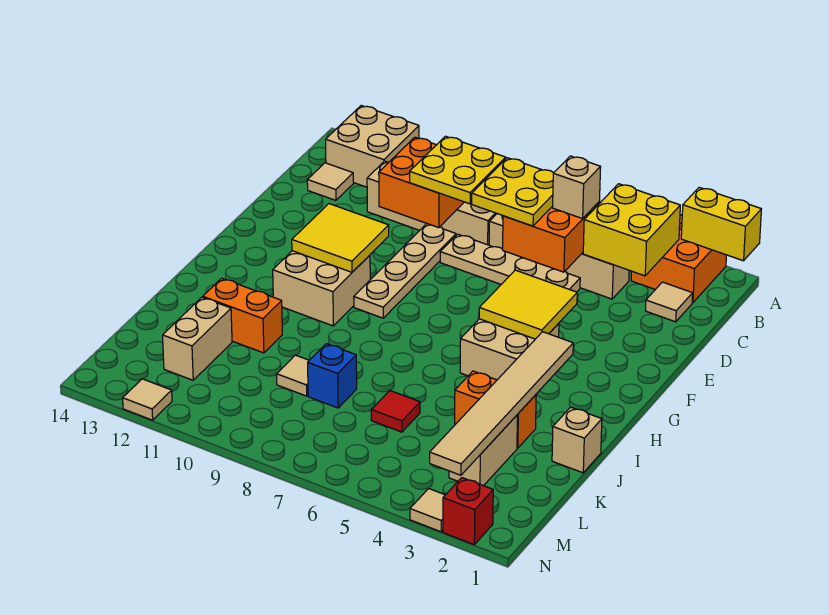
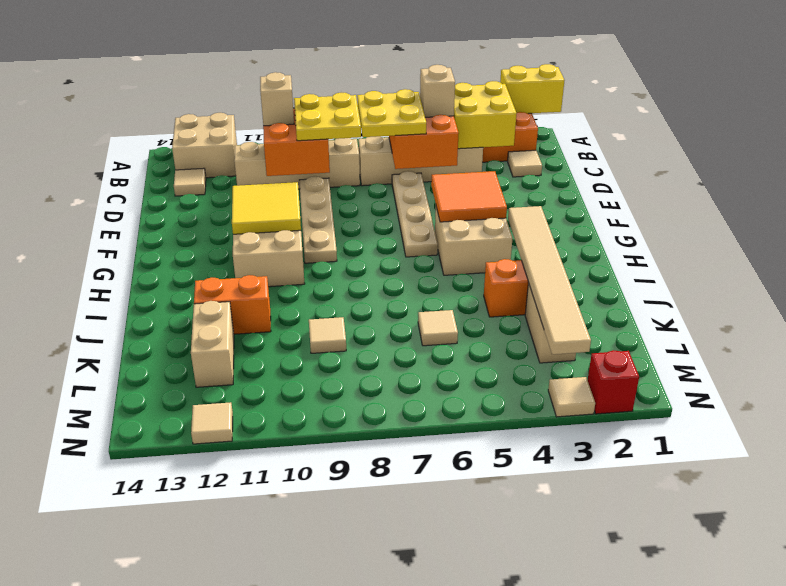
tan 1x4 plate [440,234,580,292] -> tan 1x4 plate turned to [392,171,438,257]
yellow 2x2 tile [479,270,577,339] -> orange 2x2 tile [431,171,507,222]
tan 1x1 brick [552,407,602,473] -> tan 1x1 brick moved to [260,72,294,126]
red 1x1 tile [371,391,420,432] -> tan 1x1 tile [418,310,458,346]
blue 1x1 brick [308,344,357,408] -> none

